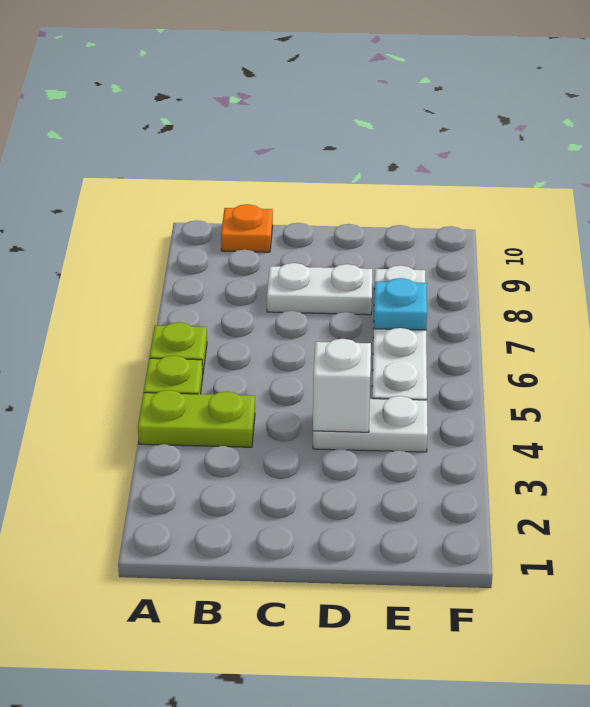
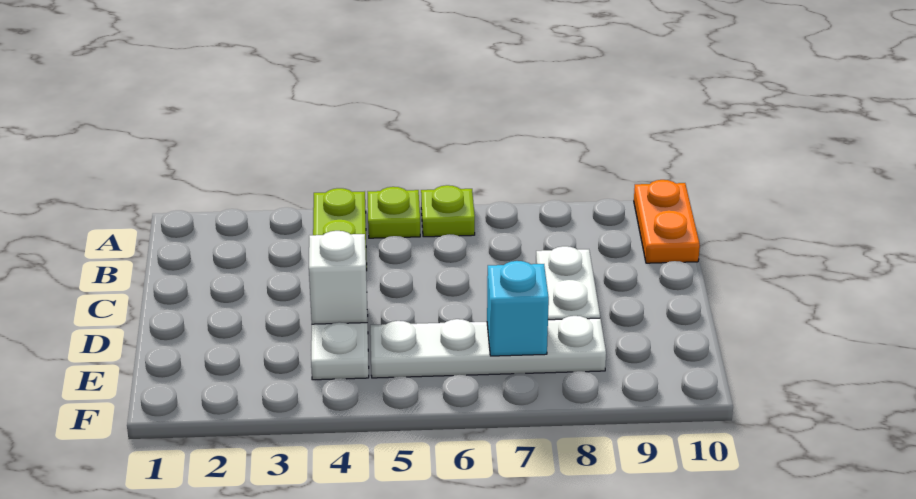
orange 1x1 plate [221,204,273,252] -> orange 1x2 plate [634,180,700,263]
cyan 1x1 plate [374,278,427,330] -> cyan 1x1 brick [487,261,549,356]

